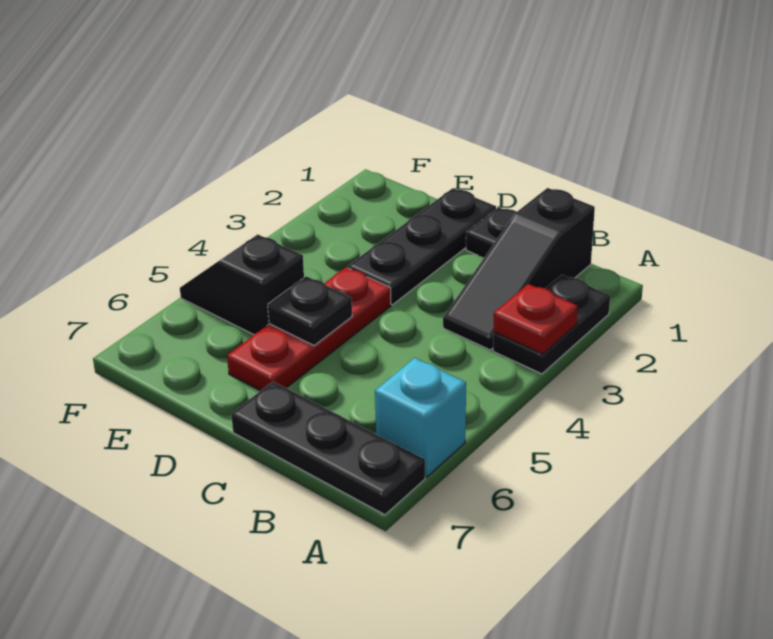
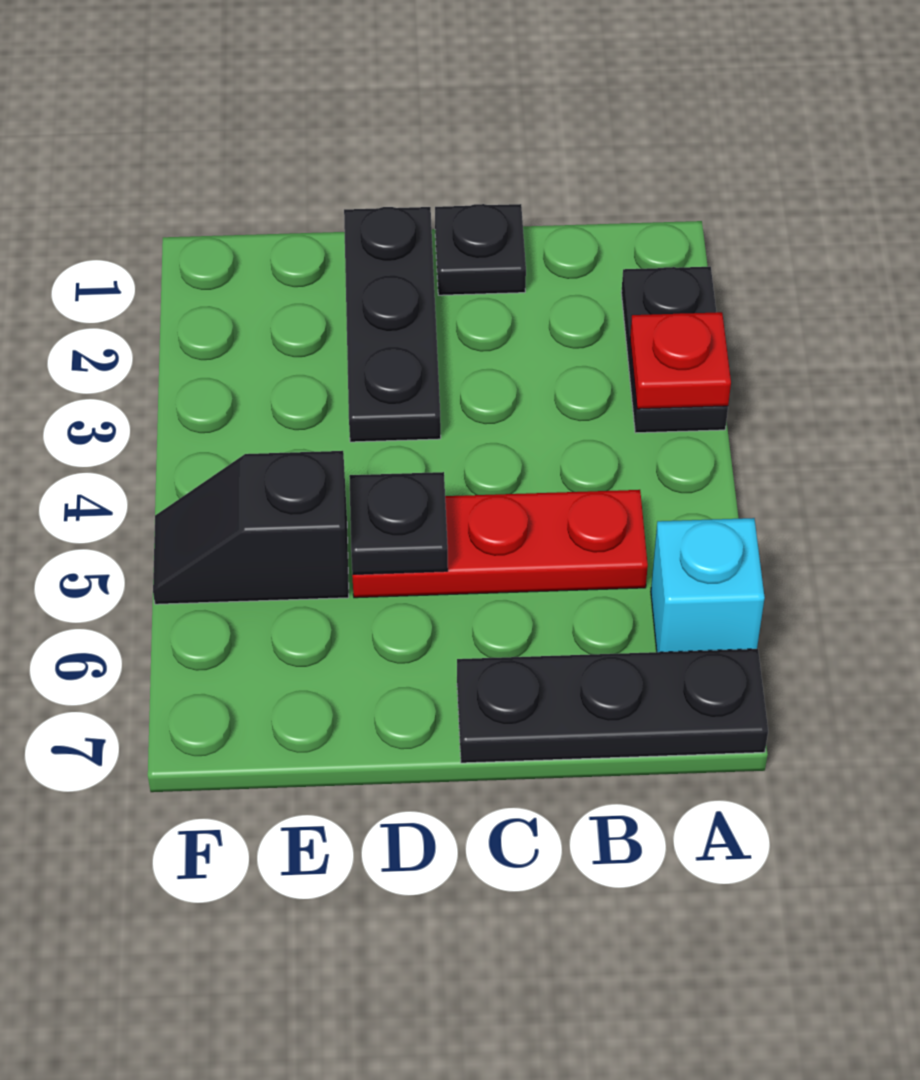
black 1x3 slope [443,188,595,350] -> none
red 1x3 plate [227,267,391,391] -> red 1x3 plate turned to [352,490,648,598]

